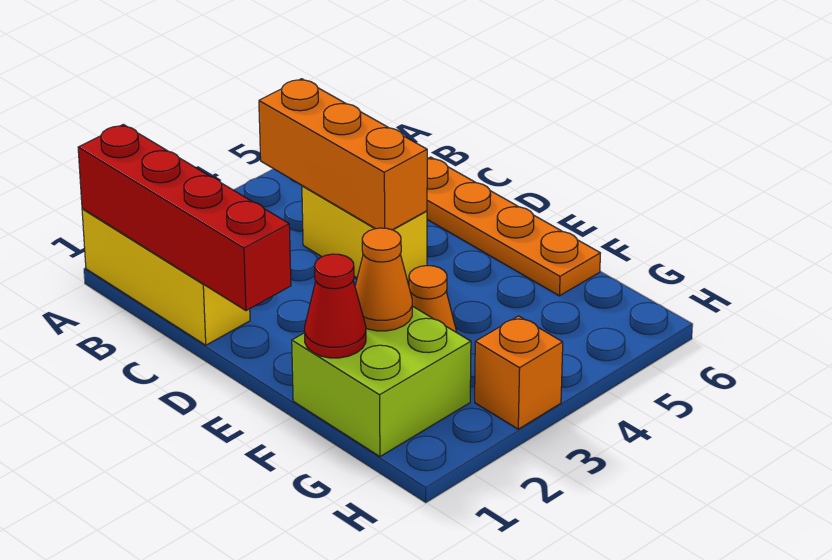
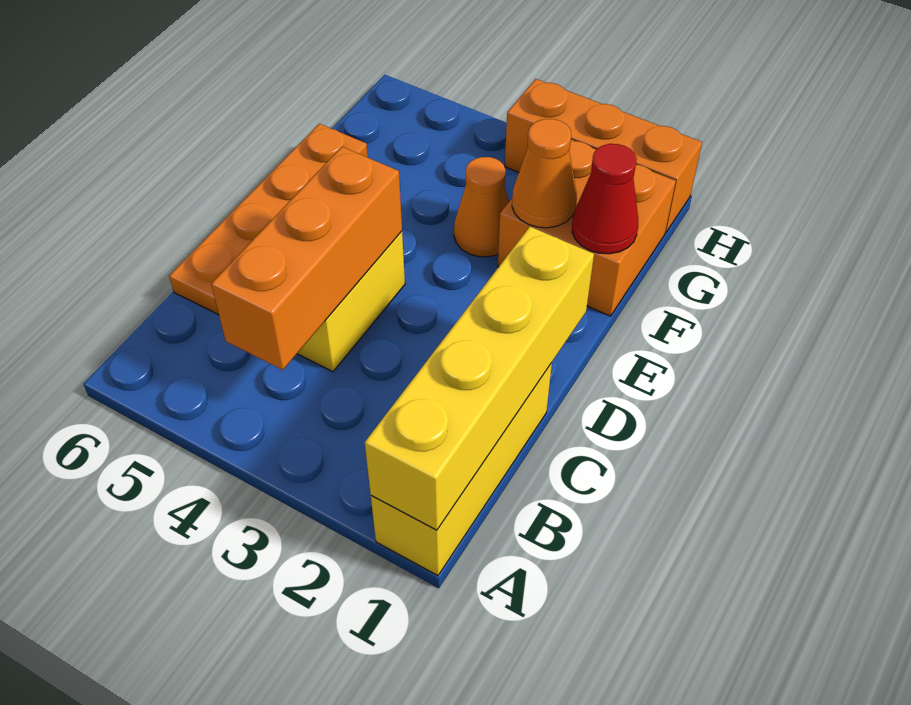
red 1x4 brick [78,124,291,311] -> yellow 1x4 brick [365,227,594,530]
lime 2x2 brick [292,306,471,457] -> orange 2x2 brick [498,140,676,316]
orange 1x1 brick [475,316,563,429] -> orange 1x3 brick [505,79,702,233]

